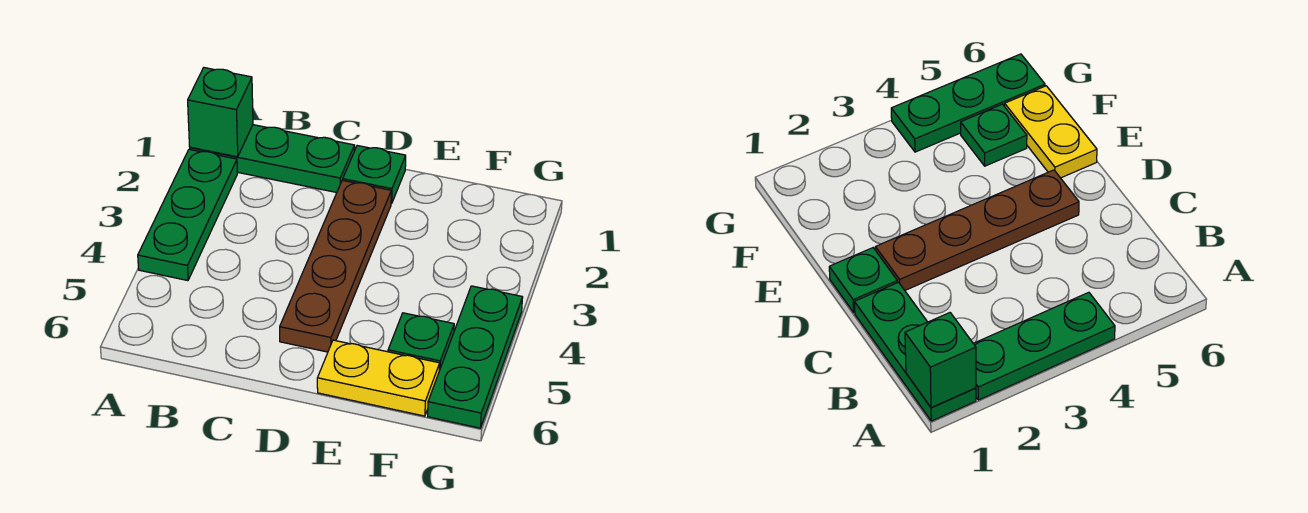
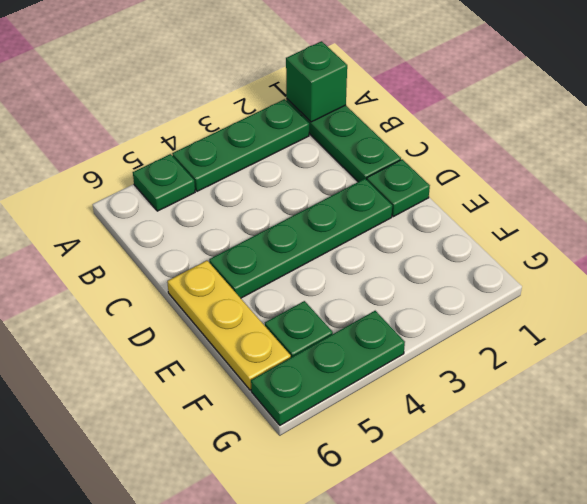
none -> green 1x1 plate [133,154,195,211]
brown 1x4 plate [280,180,391,352] -> green 1x4 plate [209,179,392,298]
yellow 1x2 plate [317,340,440,416] -> yellow 1x3 plate [167,261,291,390]

